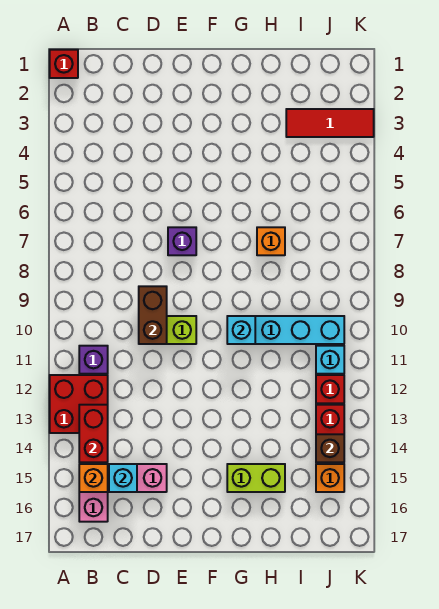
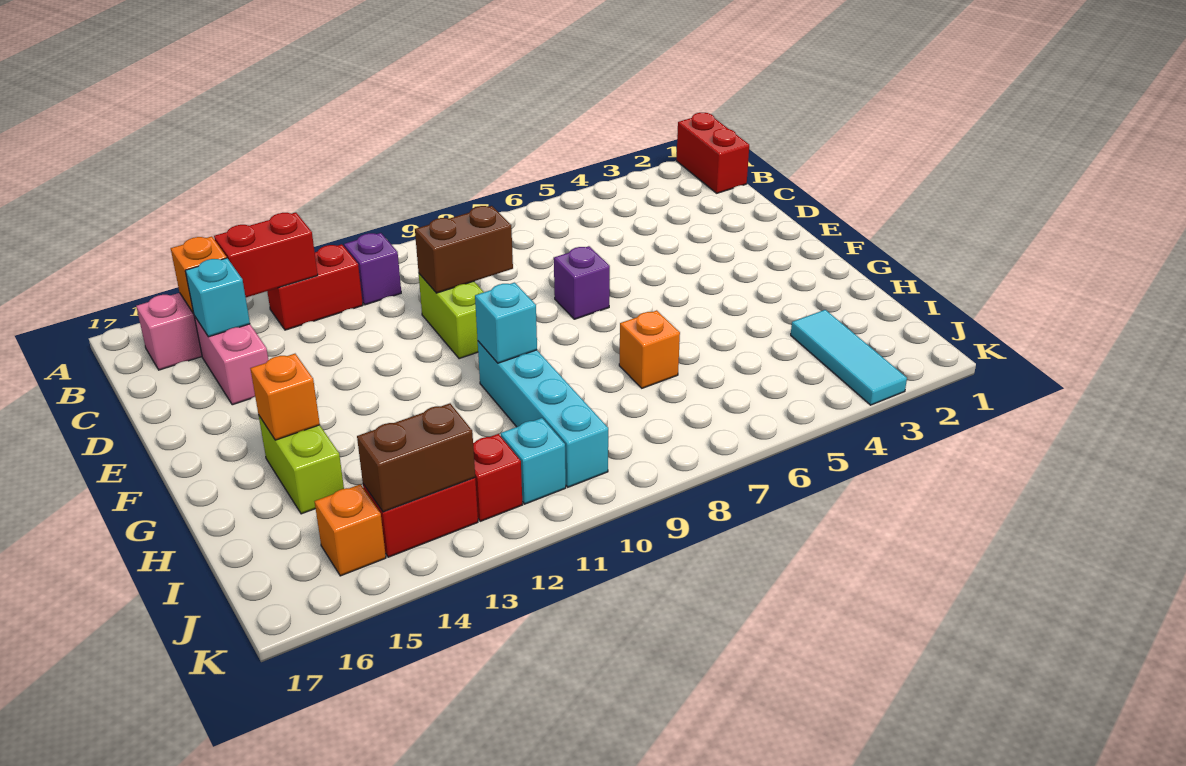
red 1x1 brick [50,50,78,78] -> red 1x2 brick [676,113,749,193]
red 2x2 brick [50,375,108,433] -> red 1x2 brick [267,244,363,330]
none -> orange 1x1 brick [250,354,320,440]
red 1x3 tile [286,109,374,137] -> cyan 1x3 tile [791,310,907,405]
brown 1x1 brick [316,434,344,462] -> brown 1x2 brick [357,403,475,512]

